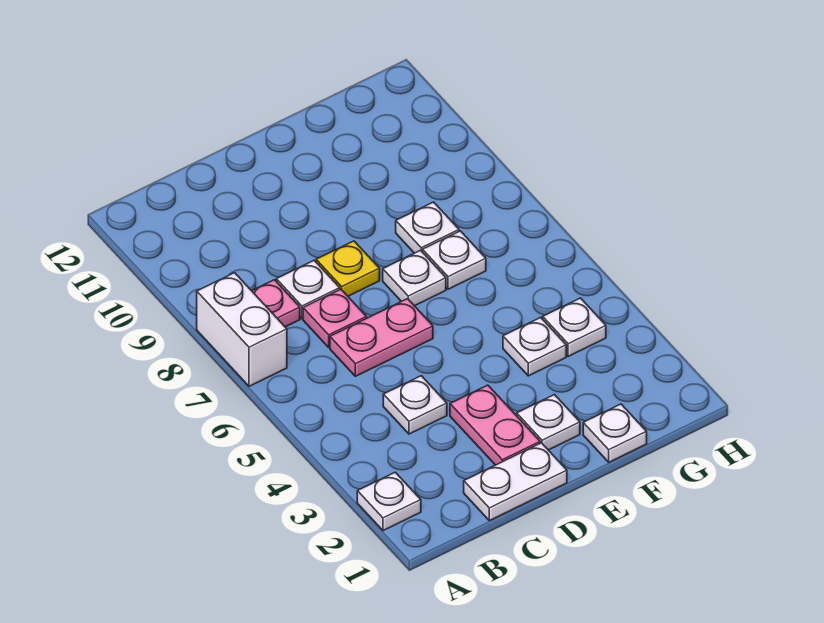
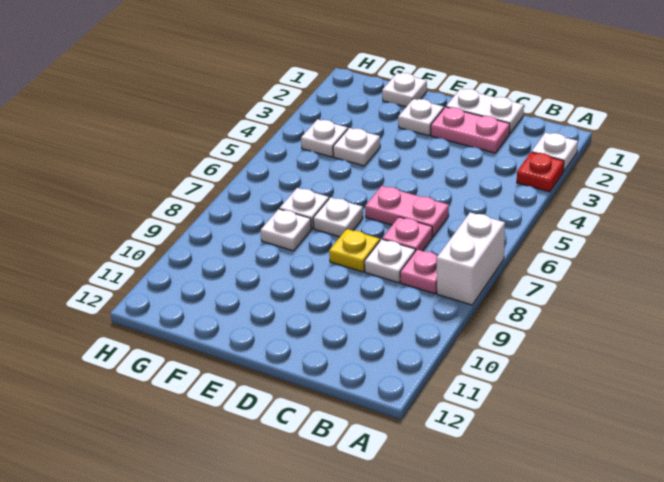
none -> red 1x1 plate [517,152,564,192]
white 1x1 plate [383,376,447,434] -> none
pink 1x2 plate [450,385,540,465] -> pink 1x2 plate turned to [431,107,510,153]

